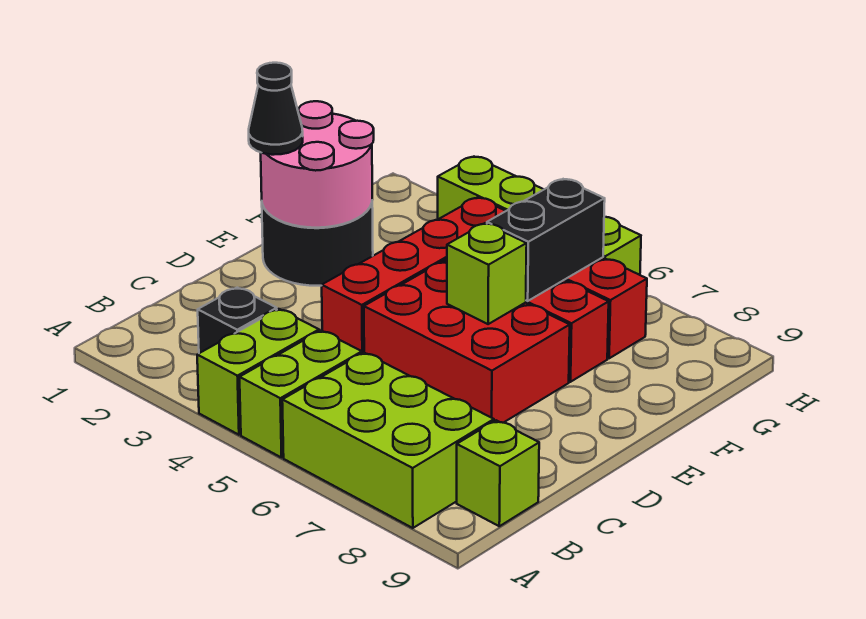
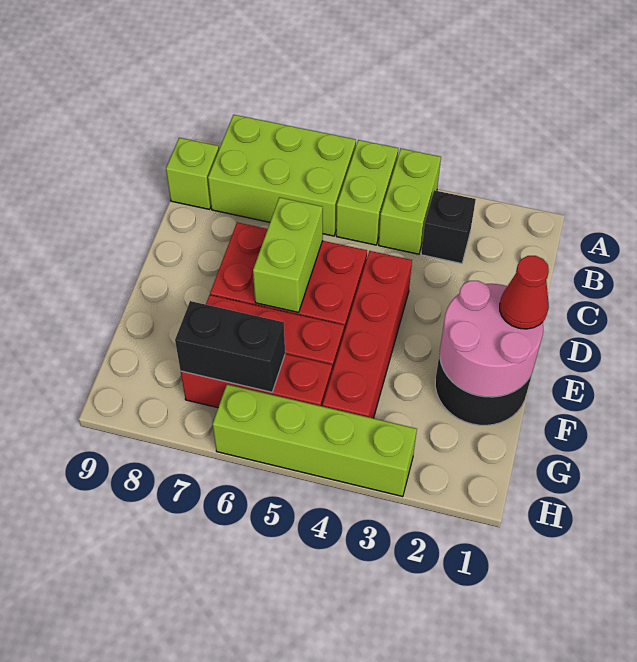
black 1x1 cone [249,63,303,155] -> red 1x1 cone [500,256,549,329]
lime 1x1 brick [447,223,527,324] -> lime 1x2 brick [253,197,323,312]
black 1x2 brick [487,179,605,301] -> black 1x2 brick turned to [175,301,285,392]

